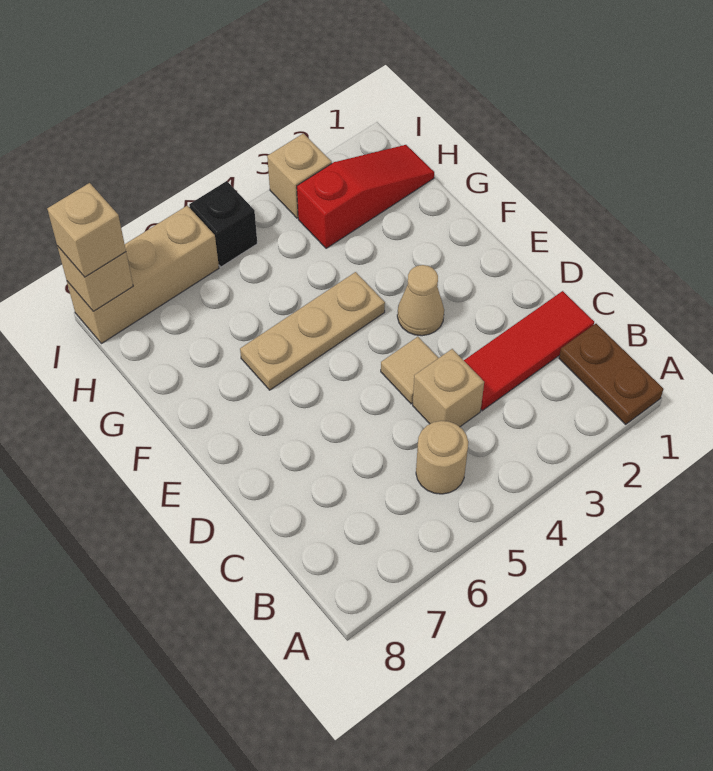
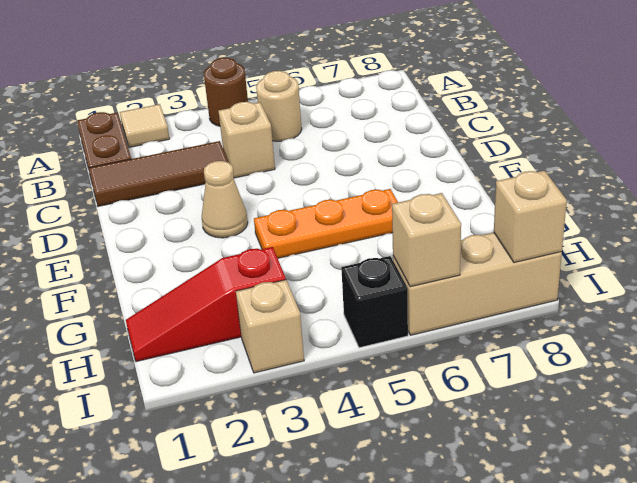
none -> brown 1x1 round brick [204,58,248,126]
red 1x3 tile [464,291,594,411] -> brown 1x3 tile [89,141,228,206]
tan 1x1 tile [381,337,438,404] -> tan 1x1 tile moved to [120,104,169,147]
tan 1x3 plate [240,272,385,390] -> orange 1x3 plate [254,189,398,258]
tan 1x1 brick [47,183,126,277] -> tan 1x1 brick moved to [392,193,461,287]

